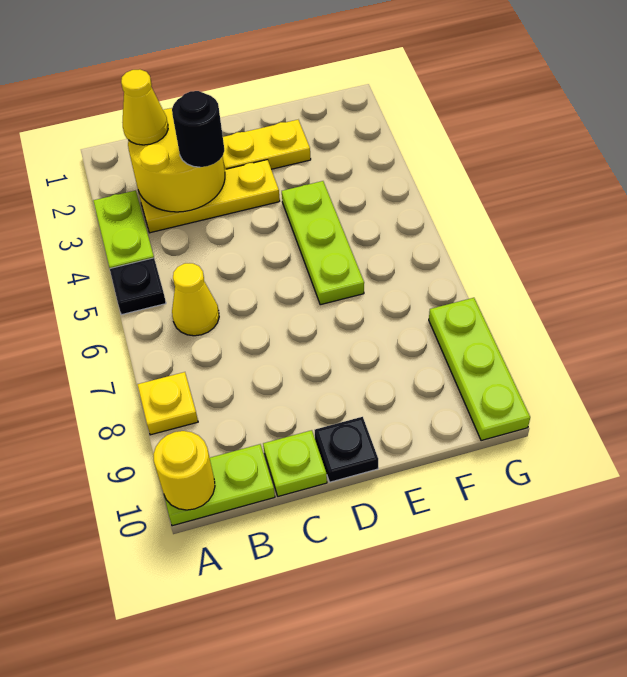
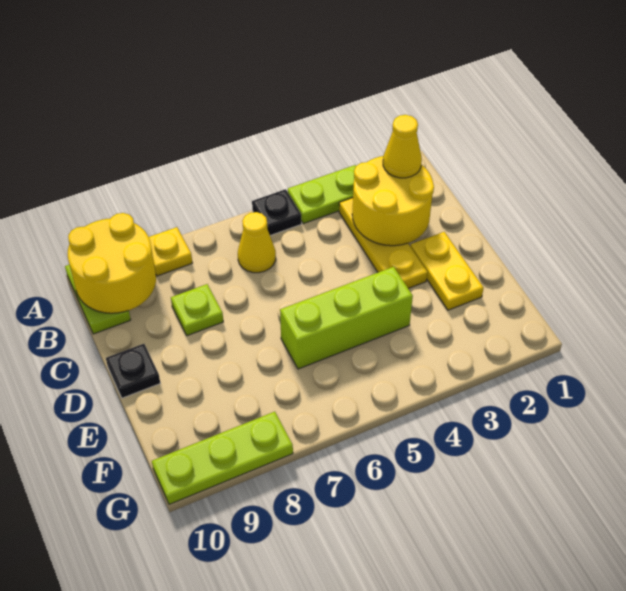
yellow 1x1 round brick [153,431,215,510] -> yellow 2x2 round brick [68,213,156,313]
black 1x1 round brick [172,91,224,167] -> none
lime 1x1 plate [263,430,327,496] -> lime 1x1 plate moved to [171,284,223,336]
lime 1x3 plate [282,181,364,305] -> lime 1x3 brick [280,267,413,369]

